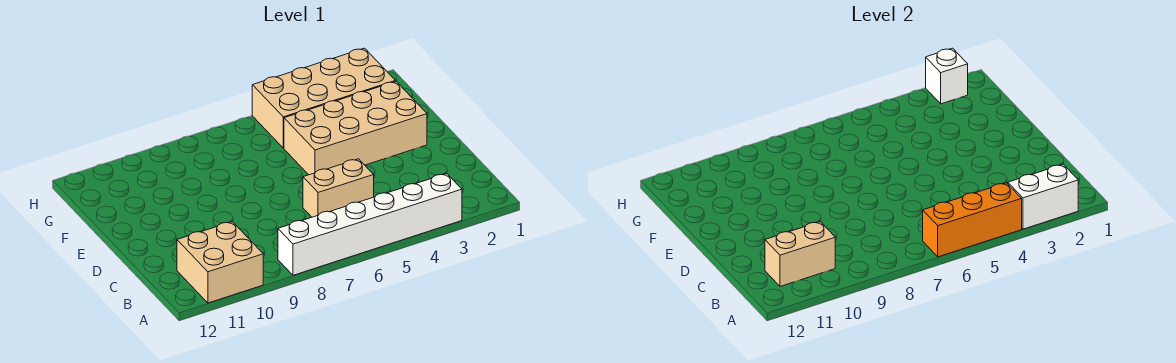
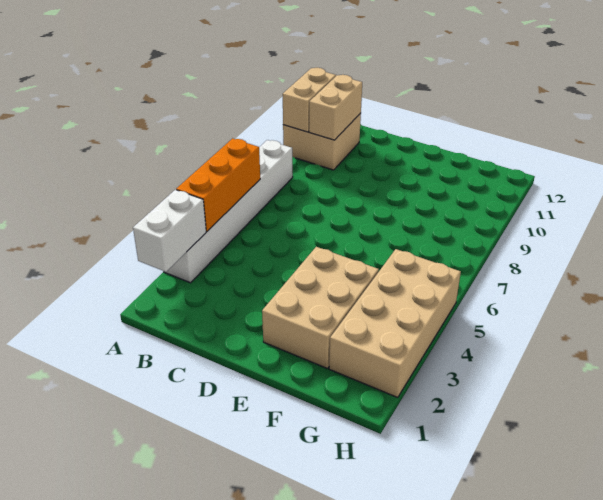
tan 1x2 brick [303,159,374,217] -> tan 1x2 brick moved to [283,68,336,132]
tan 2x4 brick [284,81,427,175] -> tan 2x3 brick [262,247,379,369]
white 1x1 brick [926,48,968,104] -> none

